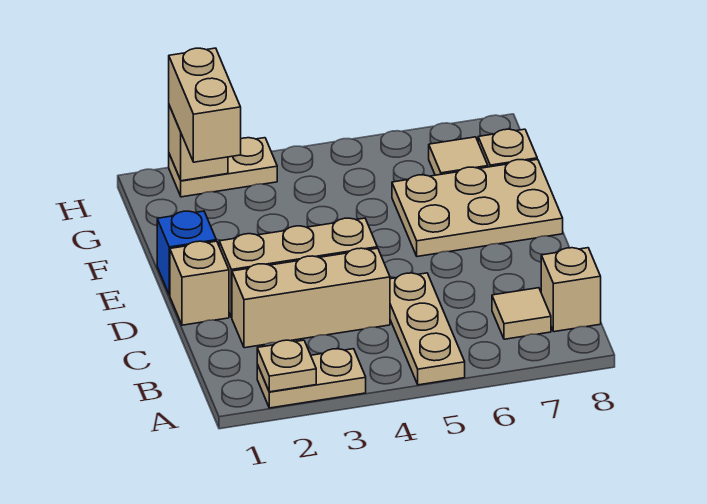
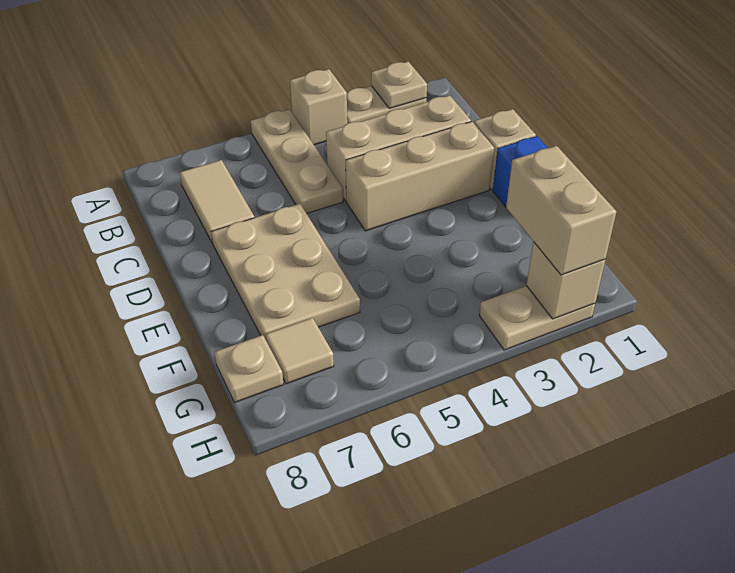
tan 1x1 tile [492,288,551,339] -> tan 1x2 tile [180,160,254,243]
tan 1x1 brick [541,248,601,332] -> tan 1x1 brick moved to [290,69,347,145]
tan 2x3 plate [392,159,563,257] -> tan 2x3 plate turned to [211,204,360,340]

